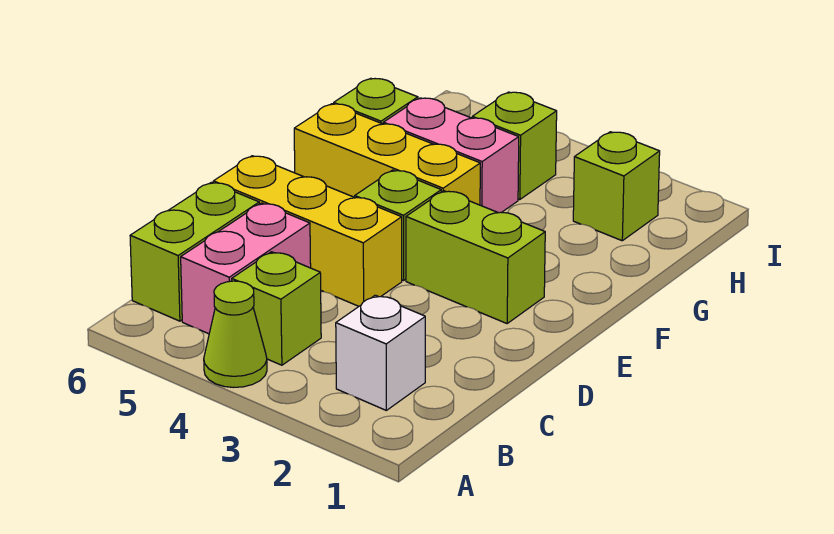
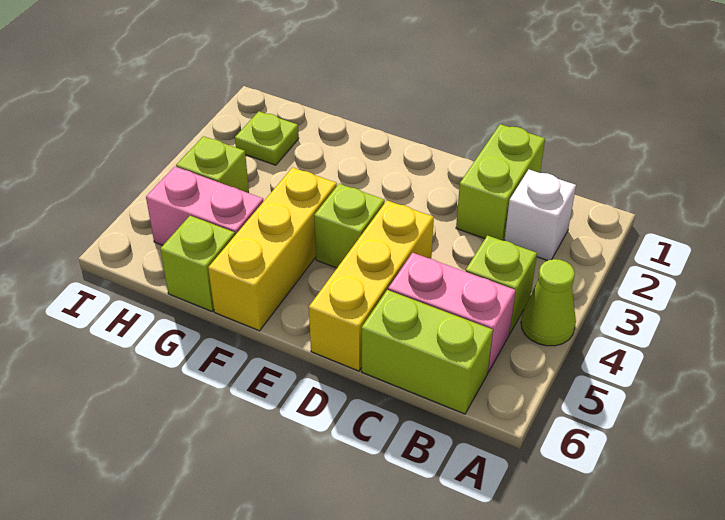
lime 1x2 brick [406,191,545,323] -> lime 1x2 brick moved to [456,124,545,241]
pink 1x2 brick [383,98,519,213] -> pink 1x2 brick turned to [146,167,264,245]
lime 1x1 brick [573,132,660,241] -> lime 1x1 plate [235,112,299,165]

